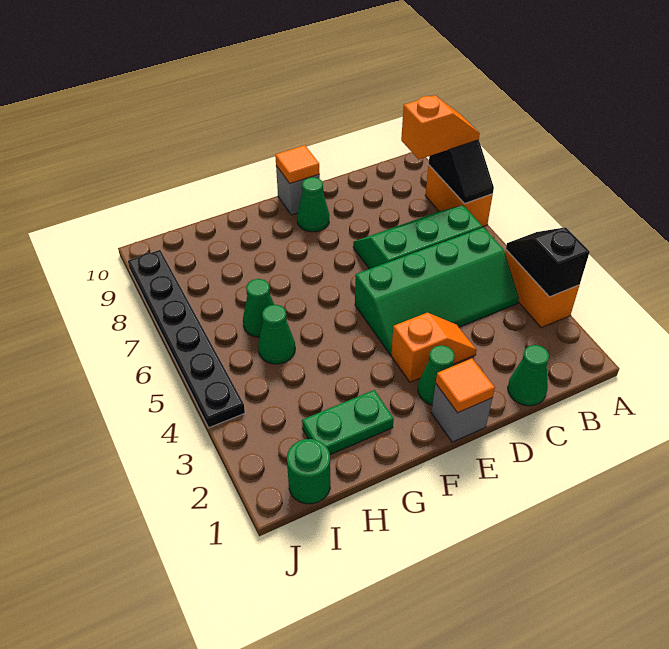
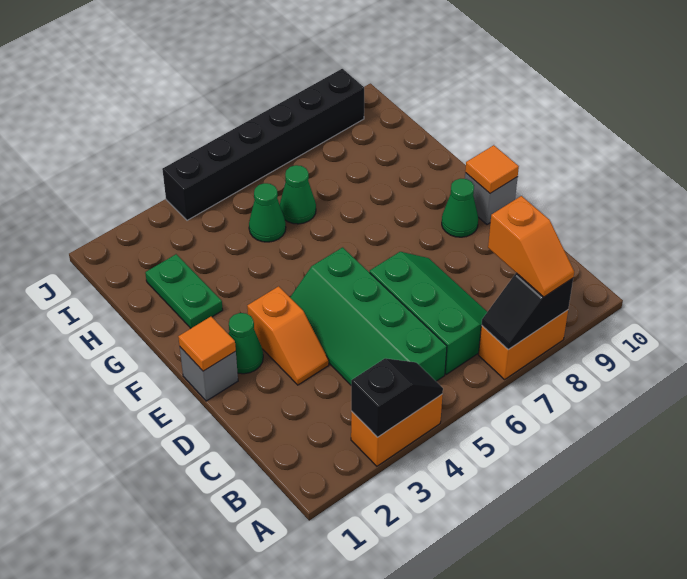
green 1x1 cone [508,345,549,406] -> none
green 1x1 round brick [287,439,330,504] -> none
black 1x6 plate [128,250,245,428] -> black 1x6 brick [162,69,364,220]

